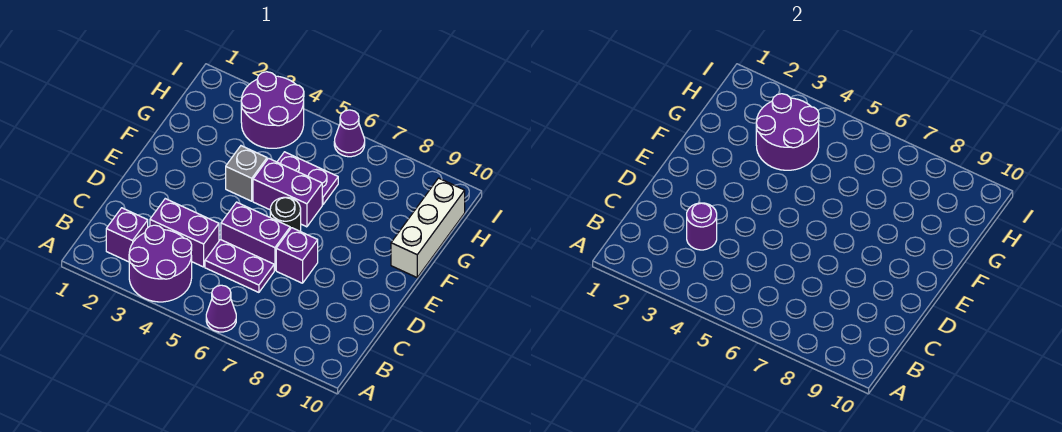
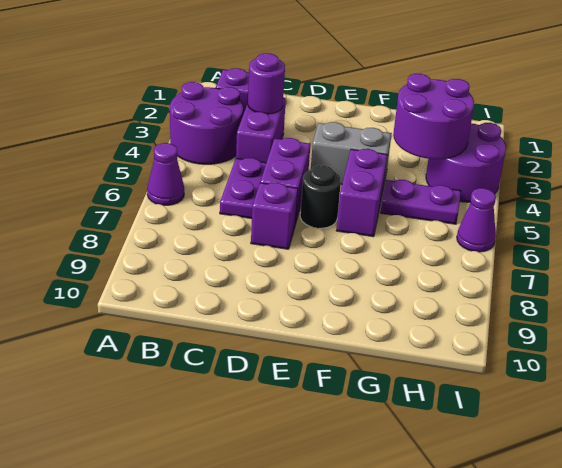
grey 1x1 brick [226,146,267,201] -> grey 1x2 brick [311,122,392,188]
white 1x3 brick [391,178,465,277] -> none
purple 1x2 plate [277,152,338,205] -> purple 1x2 plate turned to [381,180,461,224]

